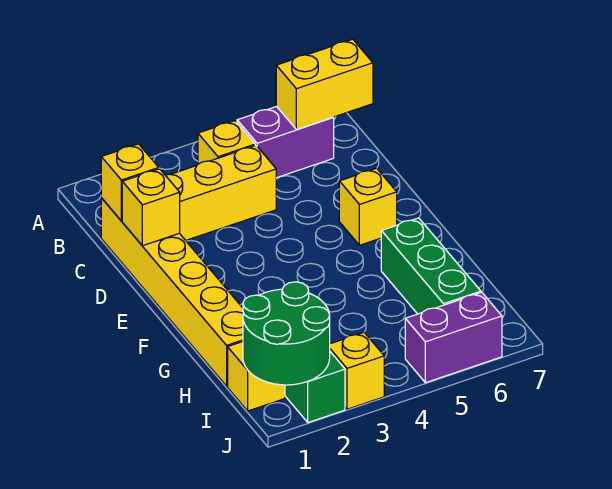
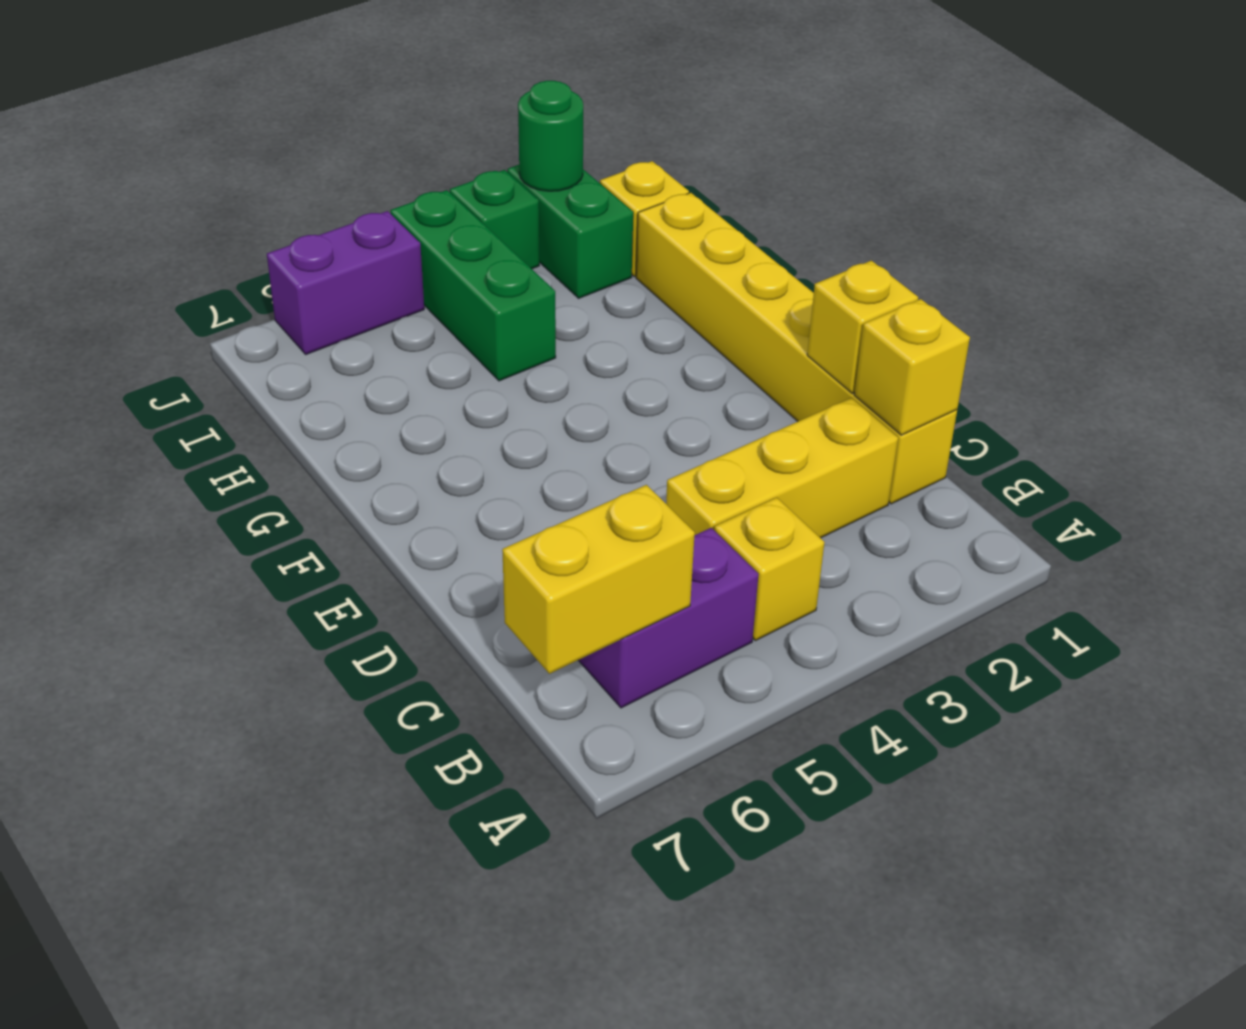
yellow 1x1 brick [339,168,397,245] -> none
green 1x3 brick [381,218,481,314] -> green 1x3 brick moved to [390,190,556,381]
green 2x2 round brick [243,282,330,385] -> green 1x1 round brick [518,81,583,191]
yellow 1x1 brick [330,333,384,409] -> green 1x1 brick [450,170,539,269]

